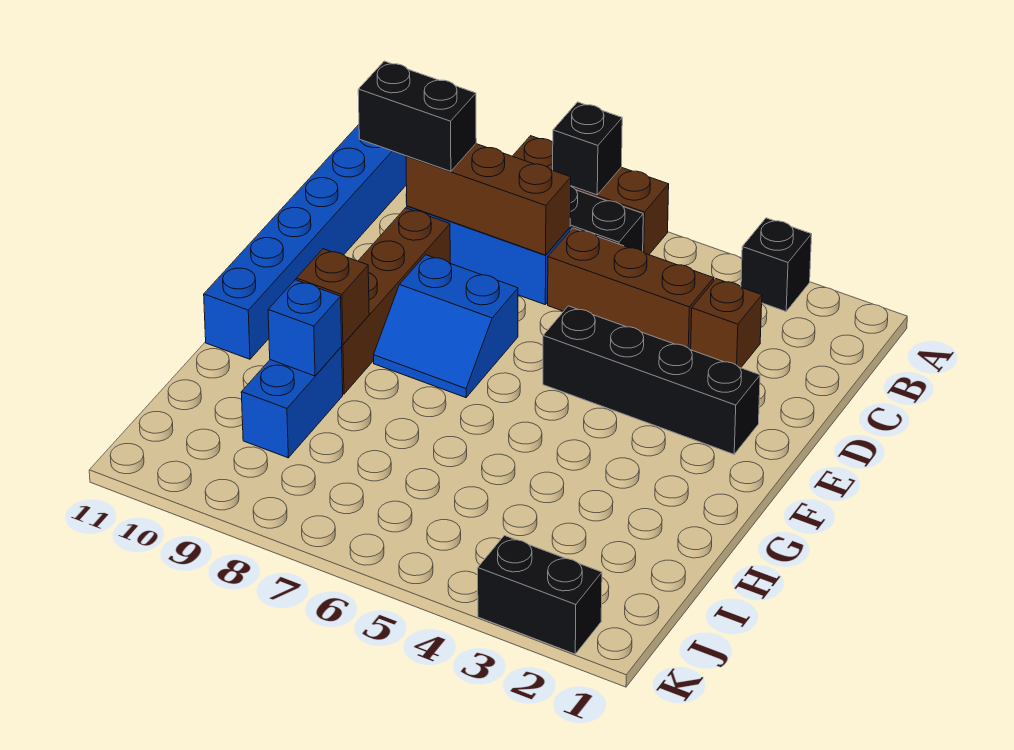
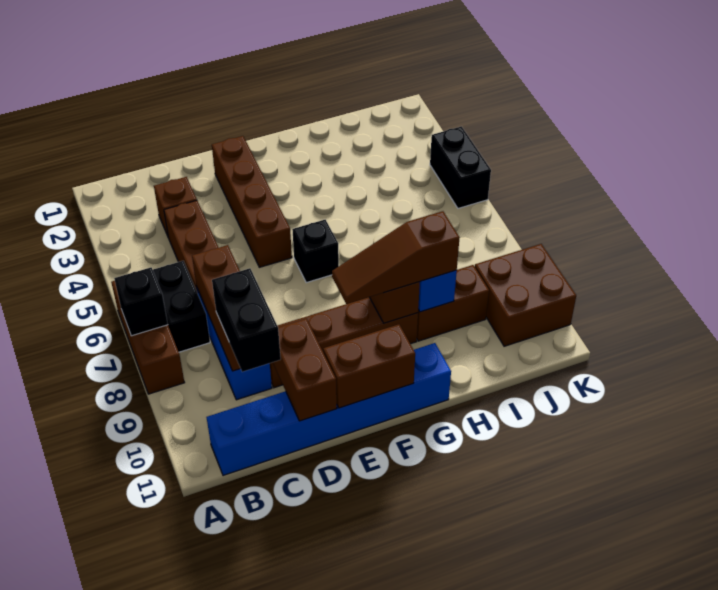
black 1x1 brick [741,218,812,311] -> black 1x1 brick moved to [292,220,339,283]
none -> brown 1x2 brick [273,319,337,421]
black 1x4 brick [543,306,760,454] -> brown 1x4 brick [212,136,292,267]
blue 2x2 slope [374,255,518,398] -> none
none -> brown 1x2 brick [323,324,415,408]
none -> brown 1x3 slope [332,211,460,304]
blue 1x2 brick [241,347,343,458] -> brown 1x2 brick [417,265,489,341]
none -> brown 2x2 brick [475,244,576,346]
black 1x2 brick [478,535,602,654] -> black 1x2 brick moved to [430,127,491,208]

